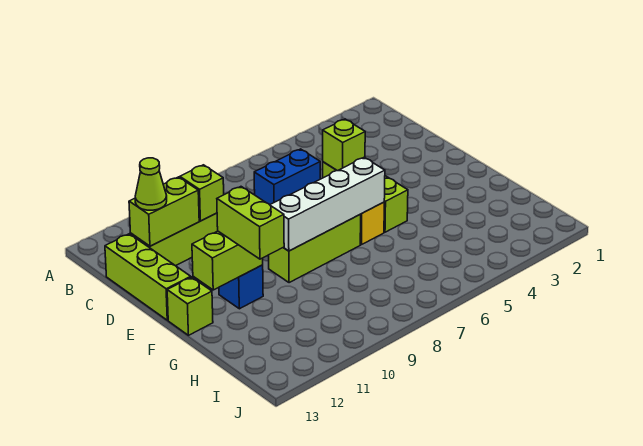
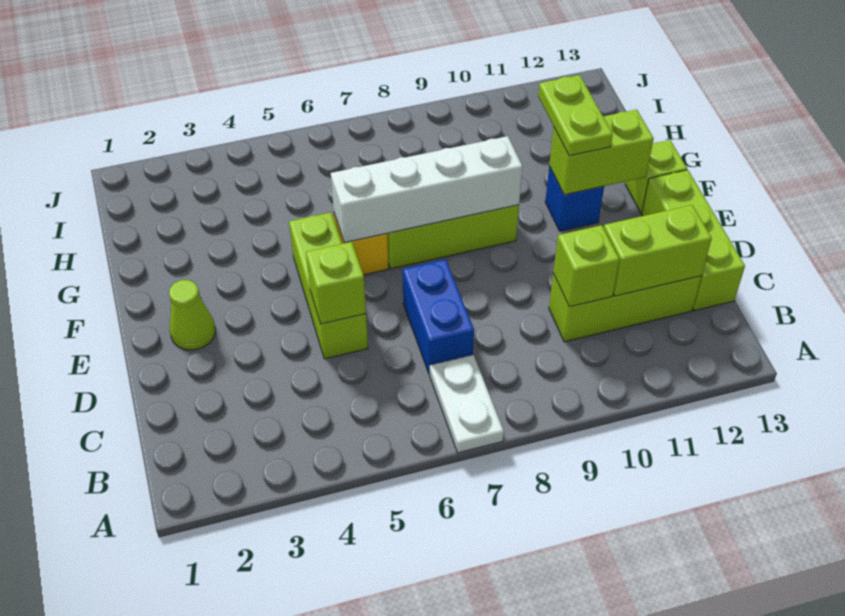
none -> white 1x2 plate [430,355,504,453]
blue 1x2 brick [254,149,320,205] -> blue 1x2 brick turned to [403,259,474,374]
lime 1x1 cone [135,158,167,210] -> lime 1x1 cone moved to [169,280,215,350]
lime 1x2 brick [217,187,284,259] -> lime 1x2 plate [538,75,613,156]

